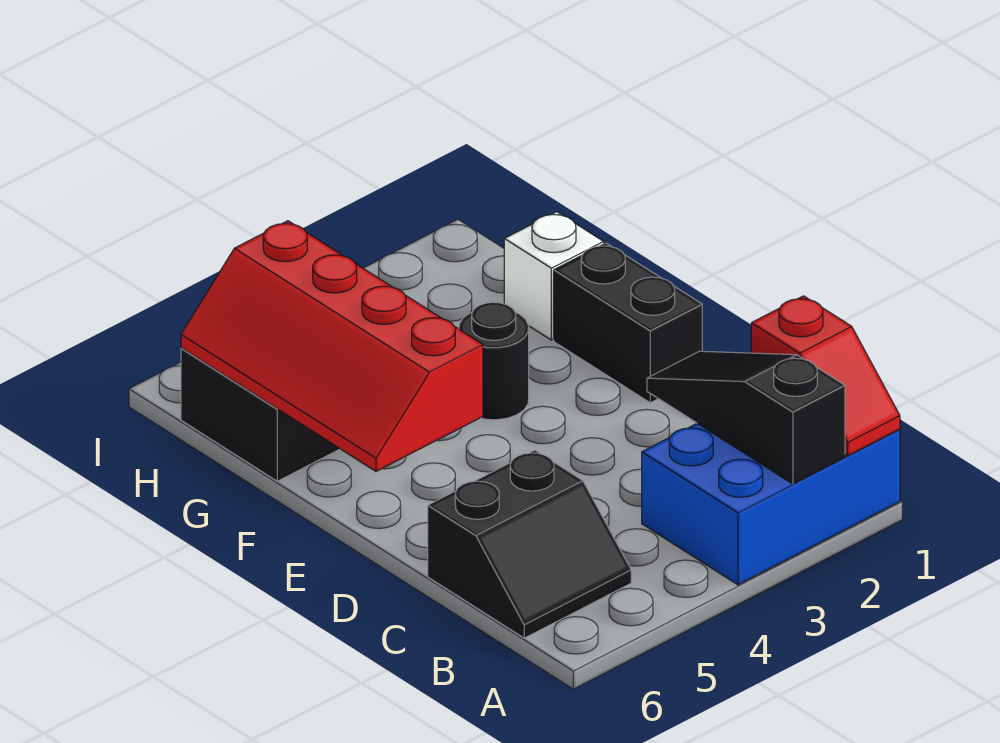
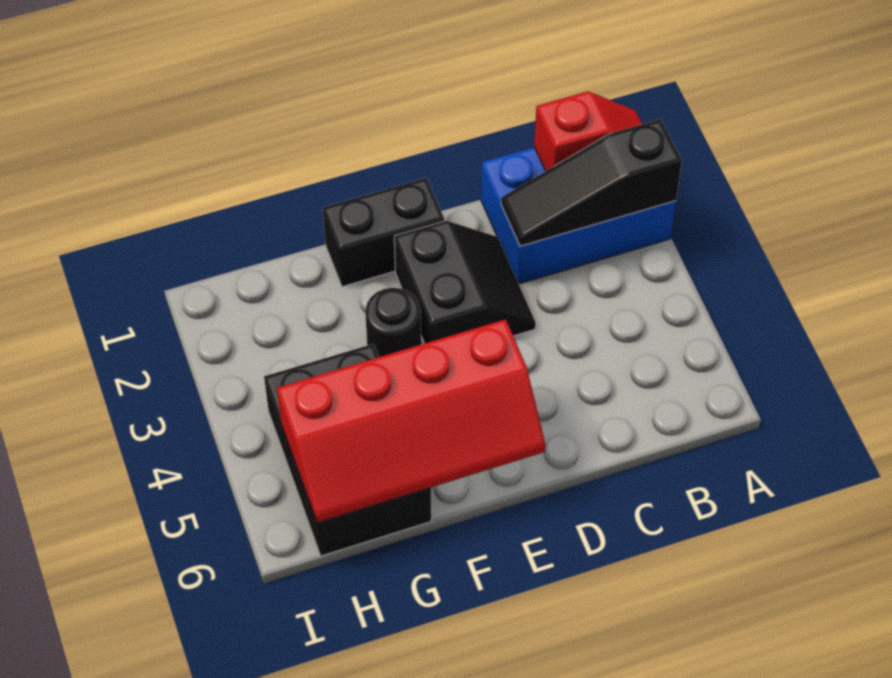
blue 2x3 brick [642,424,900,585] -> blue 2x3 brick turned to [481,147,676,284]
black 2x2 slope [428,450,631,638] -> black 2x2 slope moved to [394,221,536,344]
white 1x1 brick [504,212,604,340] -> none

